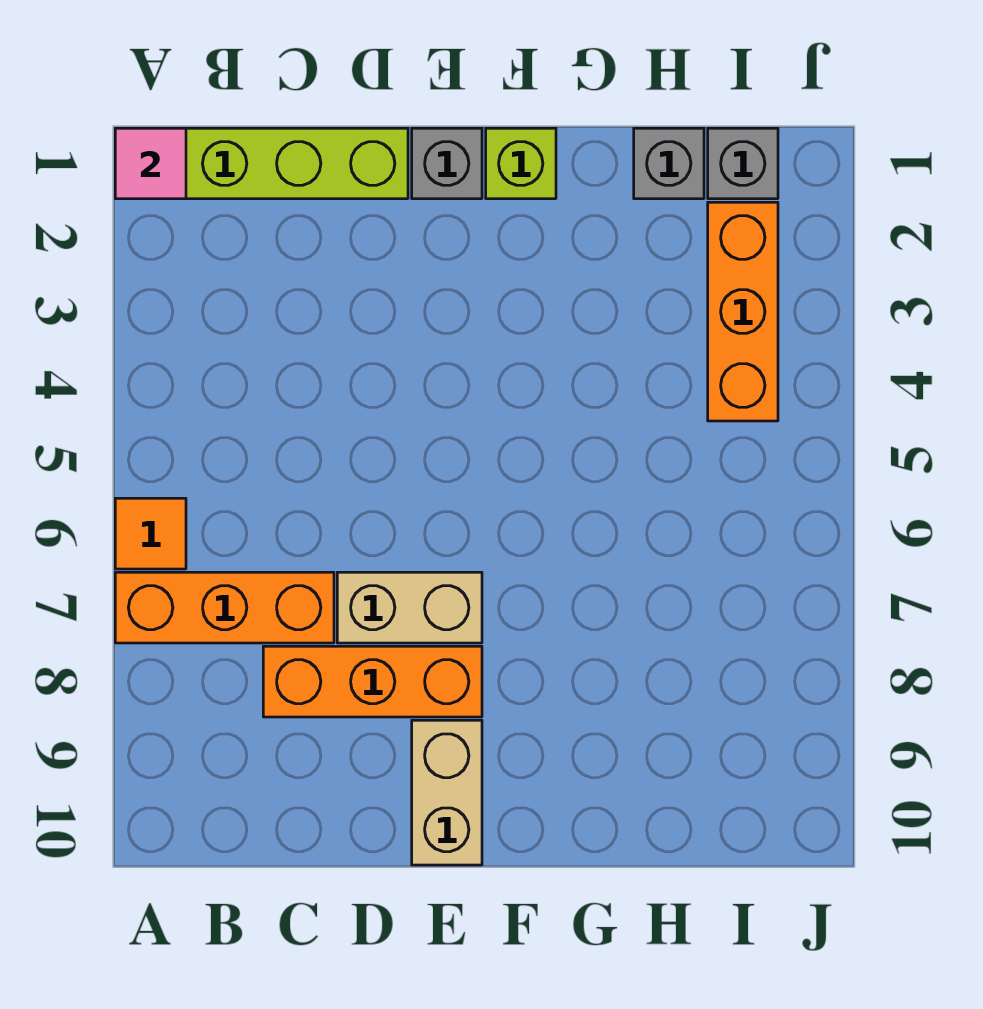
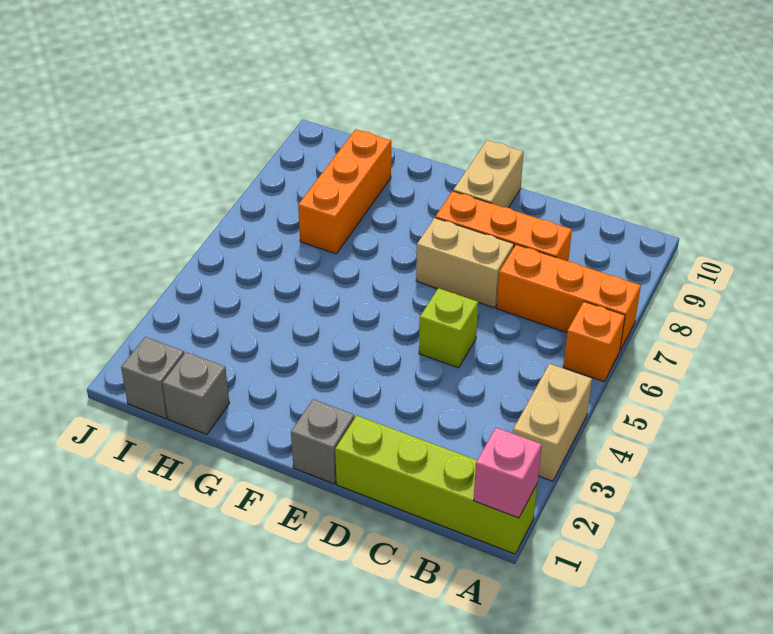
pink 1x1 tile [115,128,186,199] -> pink 1x1 brick [474,428,542,518]
none -> tan 1x2 brick [513,364,592,481]
orange 1x1 tile [115,498,186,569] -> orange 1x1 brick [563,302,625,381]
lime 1x1 brick [486,128,556,199] -> lime 1x1 brick moved to [419,288,478,368]
orange 1x3 brick [708,202,778,421] -> orange 1x3 brick moved to [298,129,391,254]

